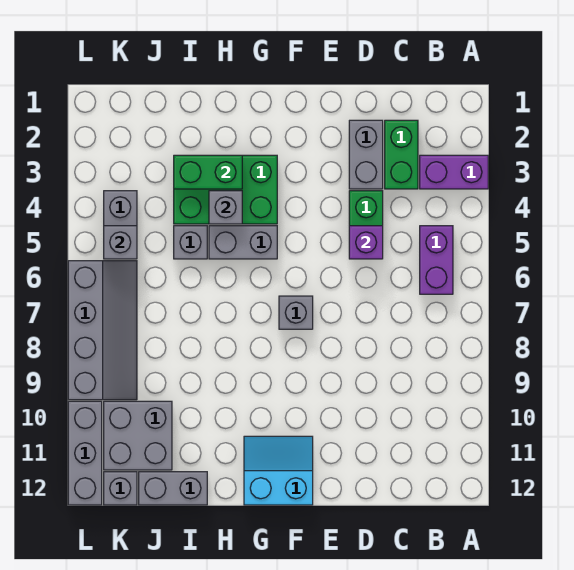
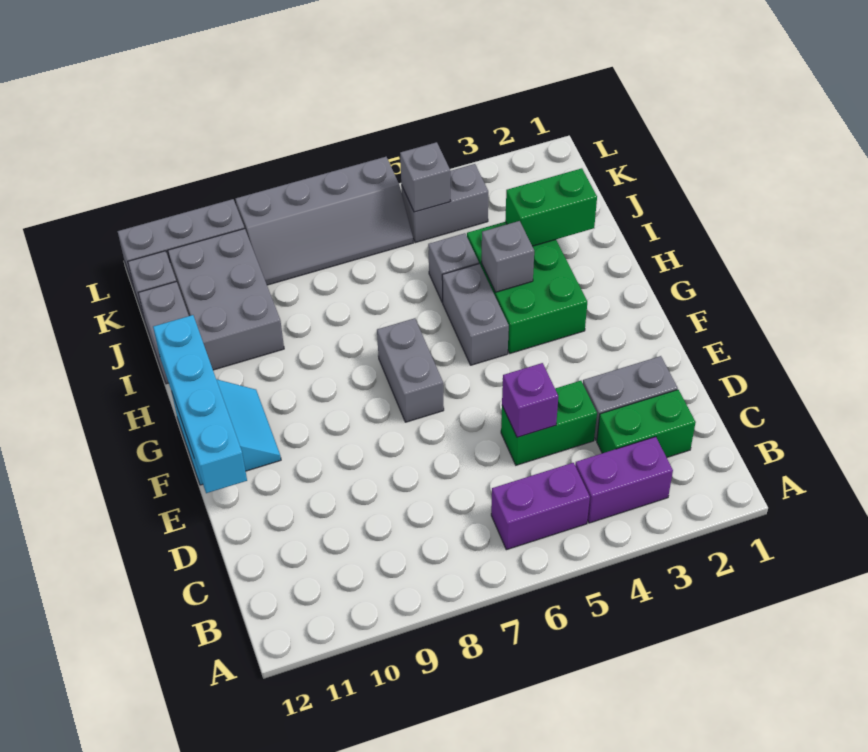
purple 1x2 brick [420,155,488,189] -> purple 1x2 brick turned to [575,437,673,523]
none -> cyan 1x4 brick [153,315,247,493]
grey 1x1 brick [279,296,313,329] -> grey 1x2 brick [377,318,444,422]
green 1x2 brick [174,155,242,189] -> green 1x2 brick turned to [505,168,597,246]
grey 2x2 brick [104,401,172,470] -> grey 2x3 brick [168,229,284,370]

